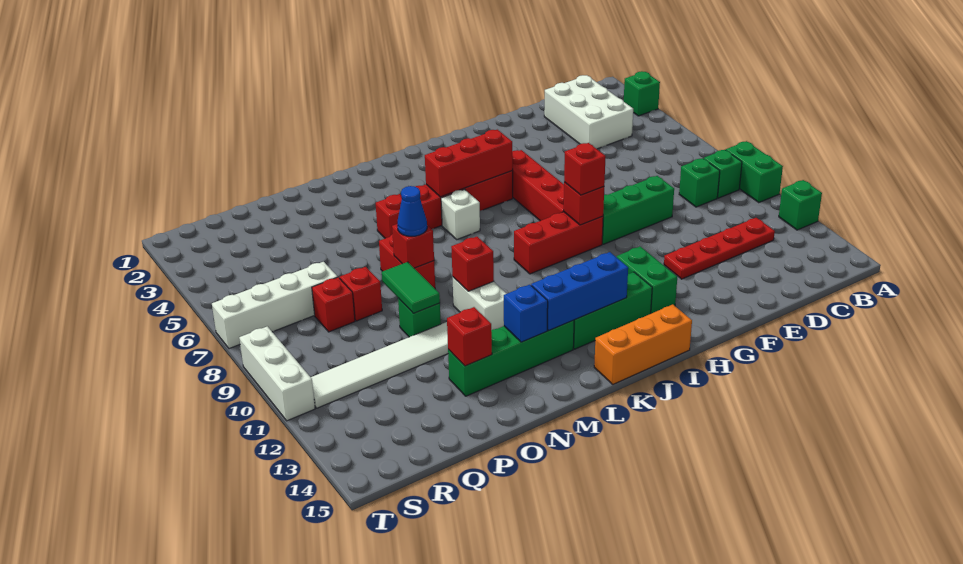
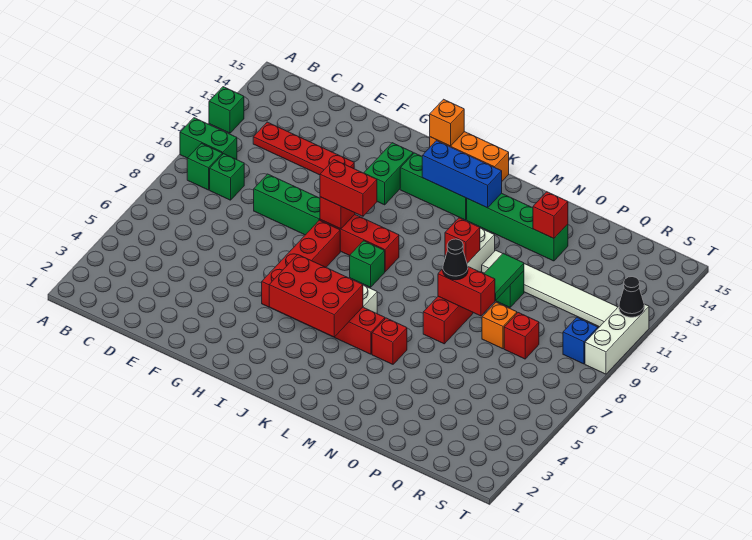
green 1x1 brick [624,71,660,116] -> green 1x1 brick moved to [350,241,385,287]
green 1x2 brick [726,141,783,203] -> green 1x2 brick turned to [180,118,237,160]
white 2x3 brick [544,75,633,149] -> none
red 1x1 brick [564,143,606,195] -> red 1x2 brick [320,160,377,216]
red 1x3 brick [425,130,513,197] -> red 2x3 brick [269,255,363,337]
none -> orange 1x1 brick [430,99,464,146]
blue 1x1 brick [504,285,548,342] -> blue 1x1 brick moved to [563,318,598,364]
red 1x1 brick [392,224,434,268] -> red 1x2 brick [438,267,495,316]
blue 1x1 cone [397,186,427,236] -> black 1x1 cone [443,239,468,280]
red 1x1 brick [340,267,382,321] -> orange 1x1 brick [482,302,517,349]
white 1x4 brick [212,262,338,349] -> none
none -> black 1x1 cone [619,277,644,317]

